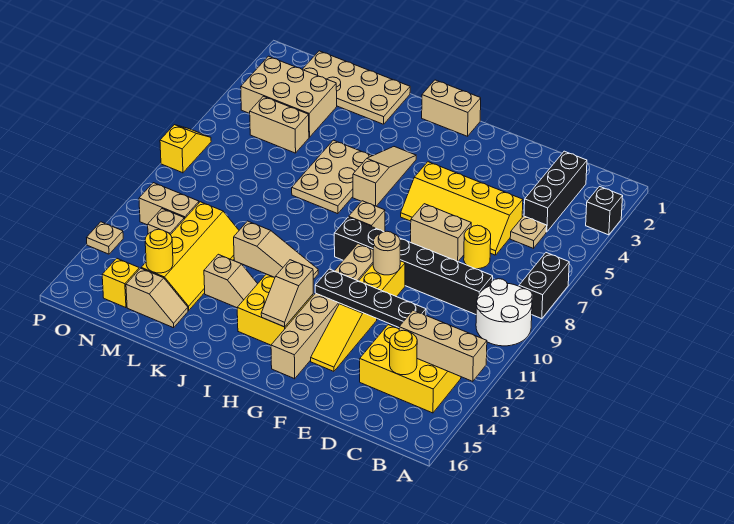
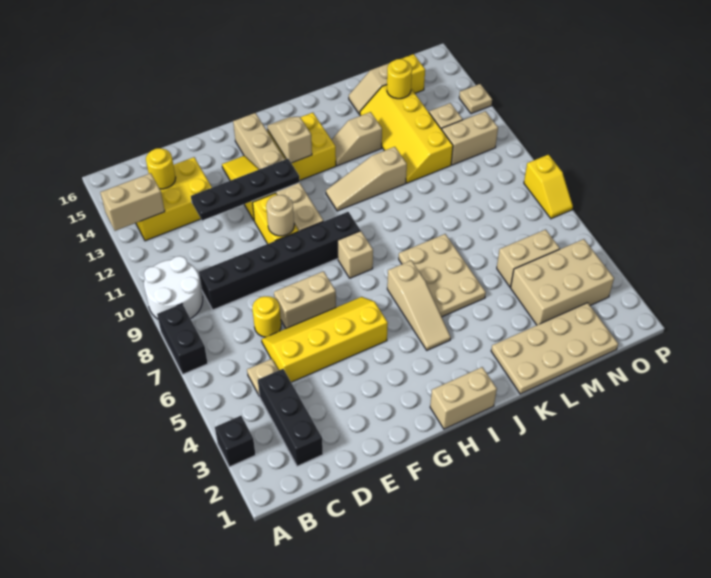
tan 1x3 brick [399,310,487,381] -> tan 1x2 brick [100,173,165,231]

